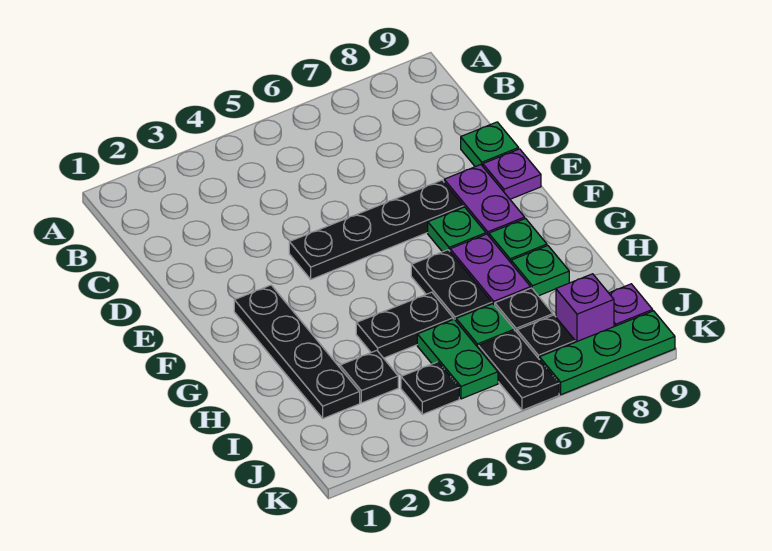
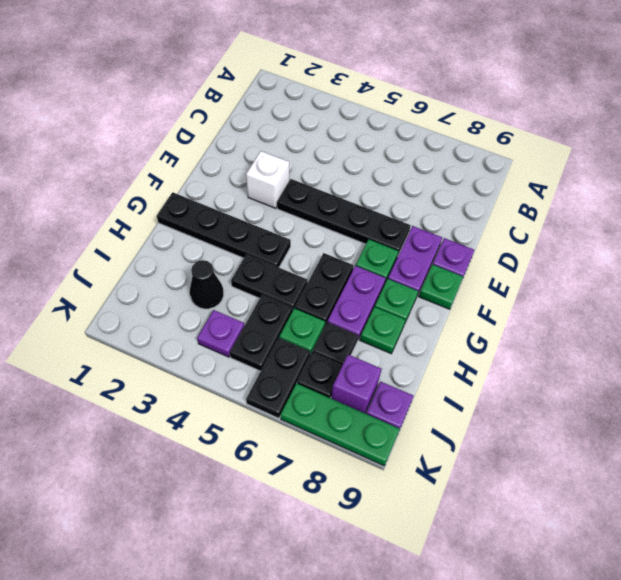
green 1x1 plate [461,122,519,167] -> green 1x1 plate moved to [419,264,463,309]
none -> white 1x1 brick [246,151,289,208]
black 1x4 plate [234,285,360,418] -> black 1x4 plate turned to [157,192,291,267]
black 1x1 plate [340,350,398,403] -> black 1x1 cone [190,260,224,309]
green 1x2 plate [417,319,498,399] -> black 1x2 plate [230,295,293,371]
black 1x1 plate [401,362,459,414] -> purple 1x1 plate [197,310,244,357]

